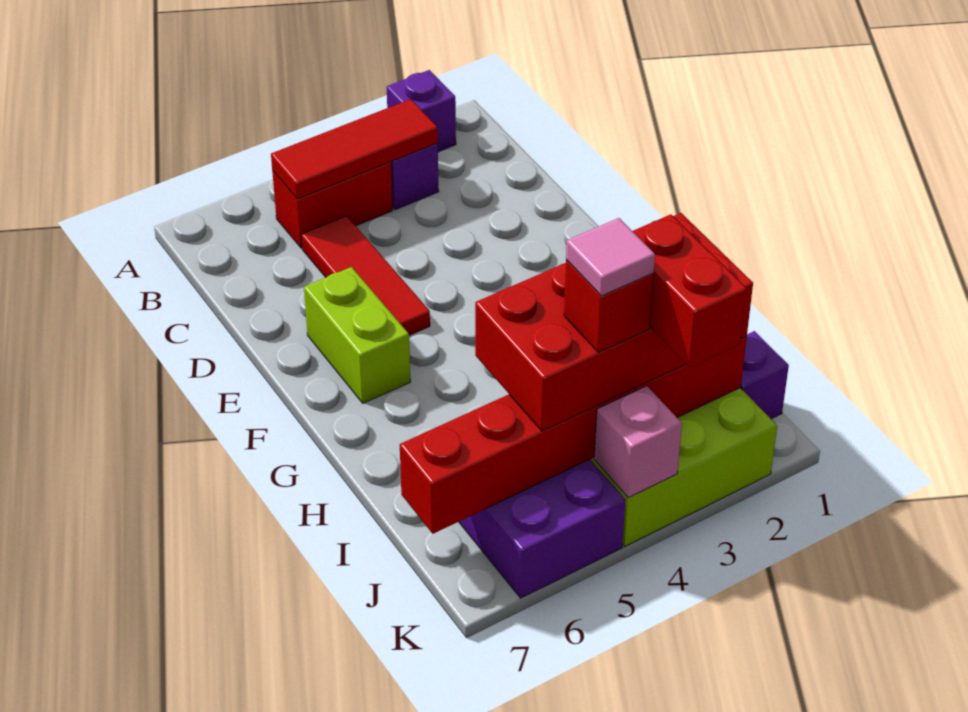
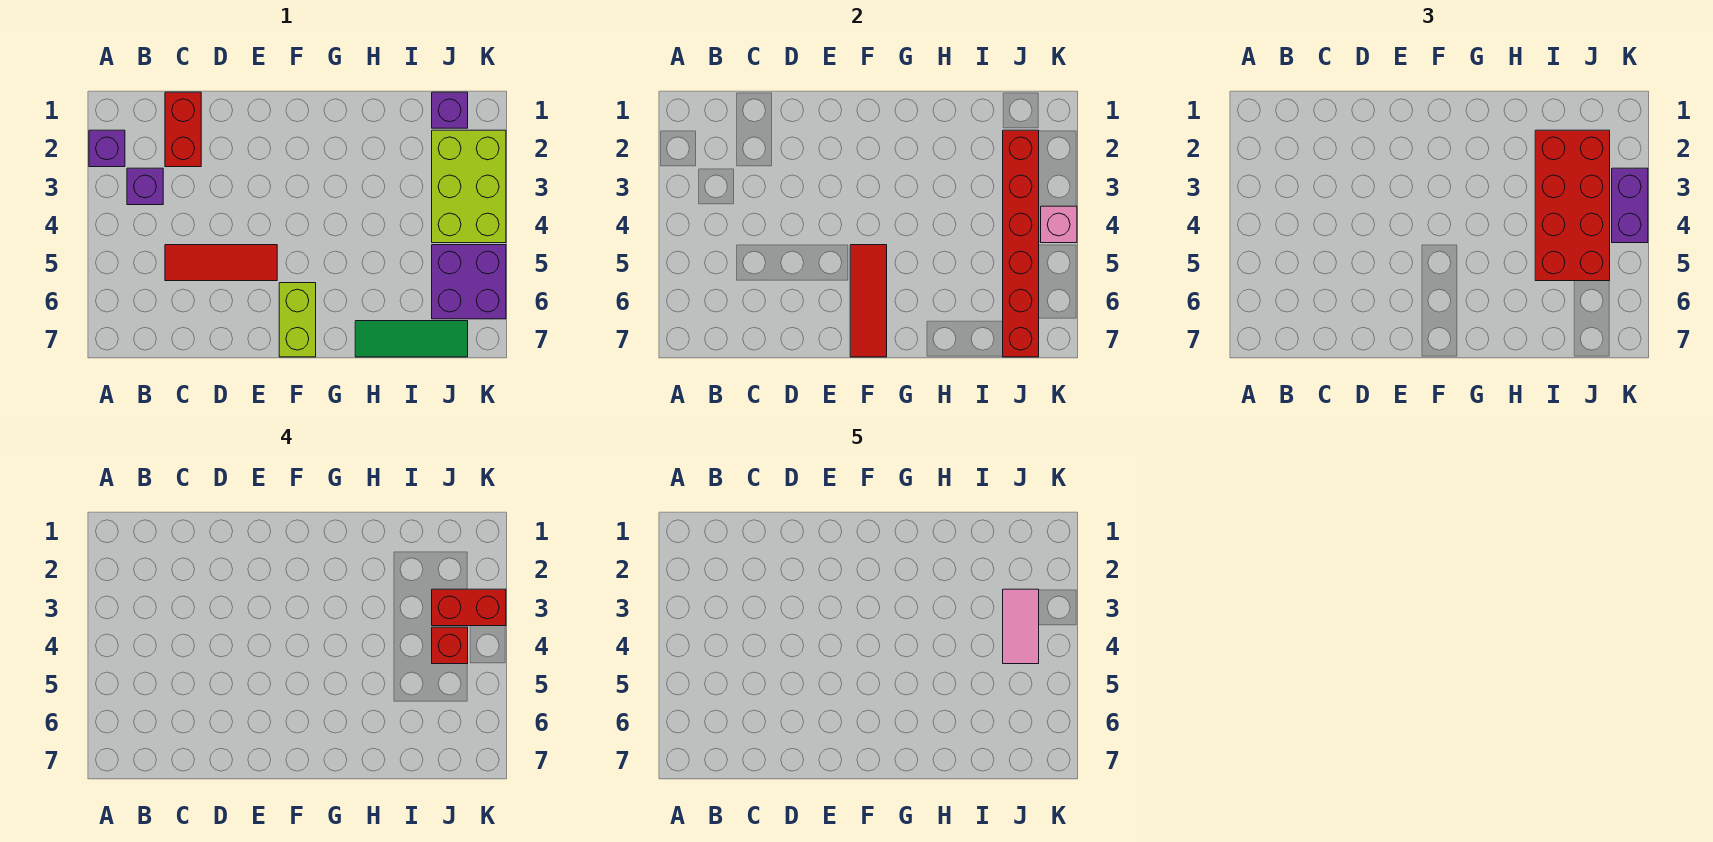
red 1x3 tile [271,99,438,199] -> red 1x3 tile moved to [850,245,887,357]
red 1x2 brick [272,162,393,248] -> red 1x2 brick moved to [165,92,201,167]
lime 1x2 brick [304,267,410,403] -> lime 1x2 brick turned to [279,283,316,357]
none -> green 1x3 tile [355,321,468,357]
pink 1x1 tile [566,218,655,296] -> pink 1x2 tile [1003,589,1039,664]
none -> purple 1x2 brick [1612,168,1648,243]

